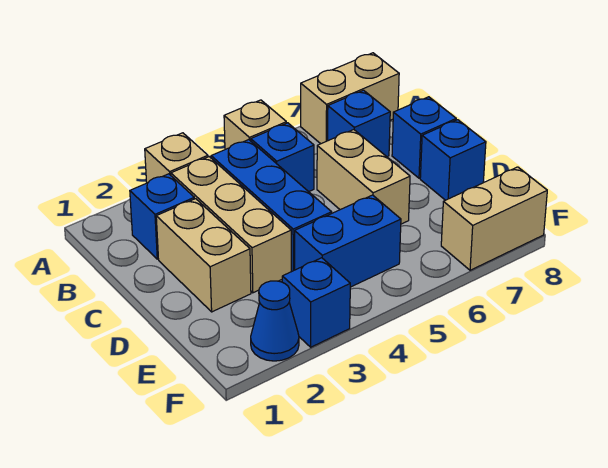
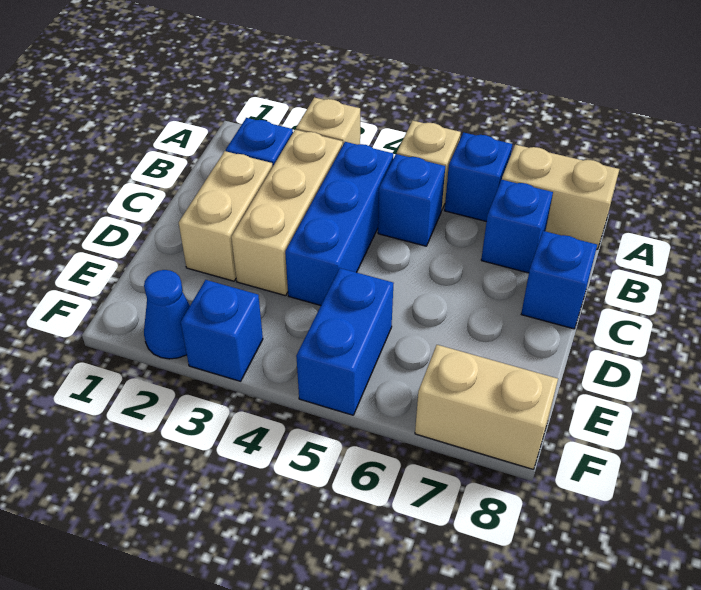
tan 1x2 brick [317,130,410,224] -> none
blue 1x1 brick [420,120,486,200] -> blue 1x1 brick moved to [445,132,512,221]
blue 1x2 brick [295,195,401,287] -> blue 1x2 brick turned to [296,268,394,415]

